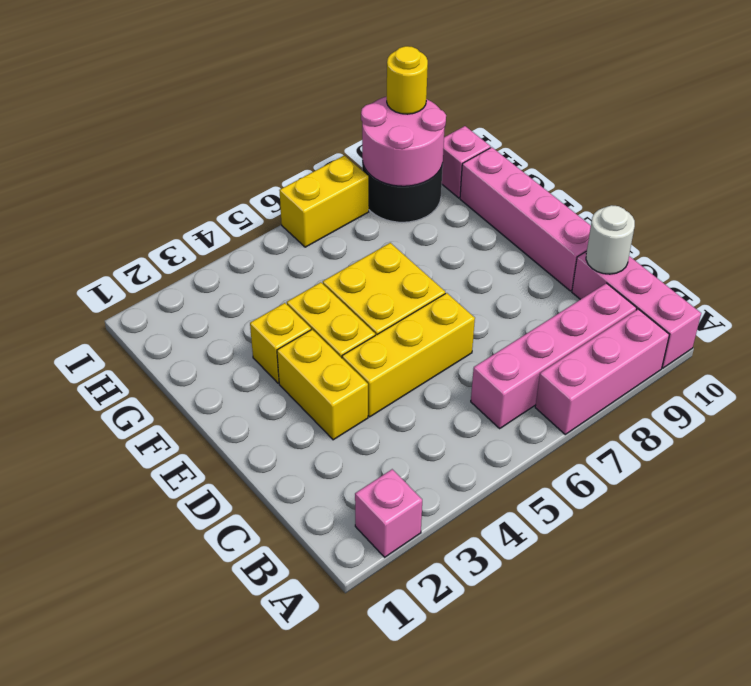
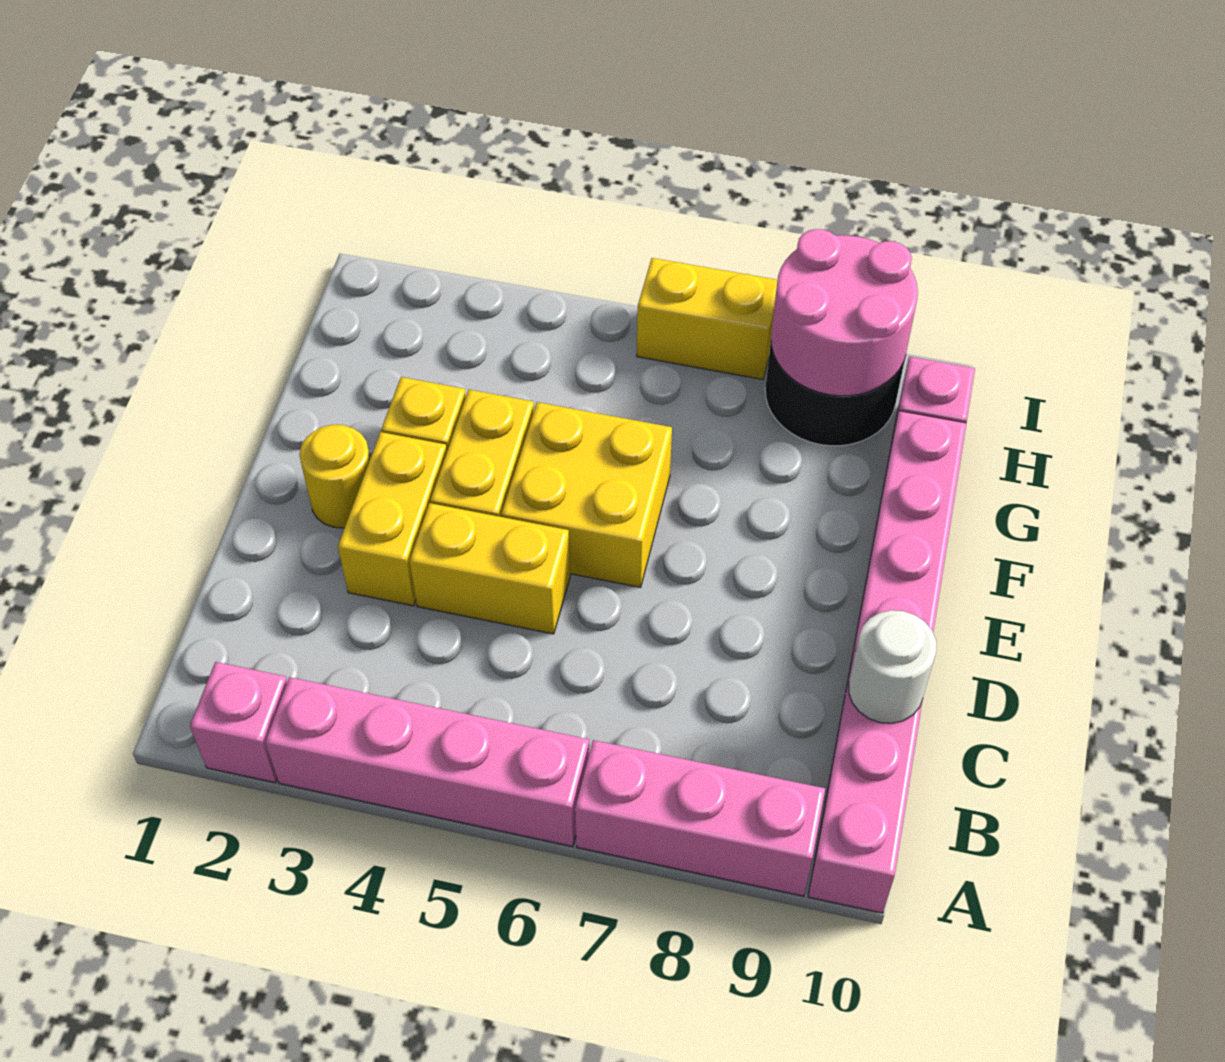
pink 1x4 brick [471,283,637,428] -> pink 1x4 brick moved to [265,677,590,847]
yellow 1x3 brick [342,293,475,417] -> yellow 1x2 brick [410,503,570,634]
yellow 1x1 round brick [387,46,428,114] -> yellow 1x1 round brick moved to [299,425,370,528]

